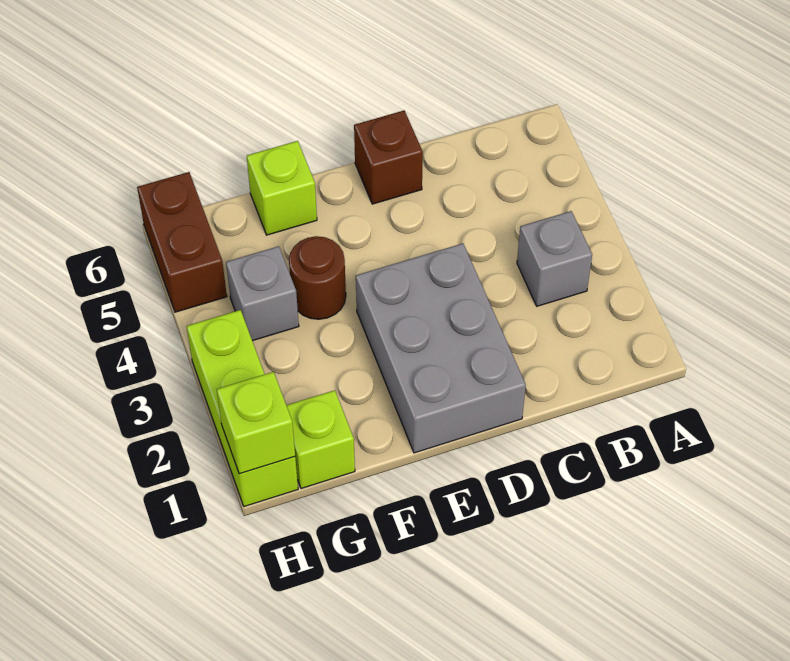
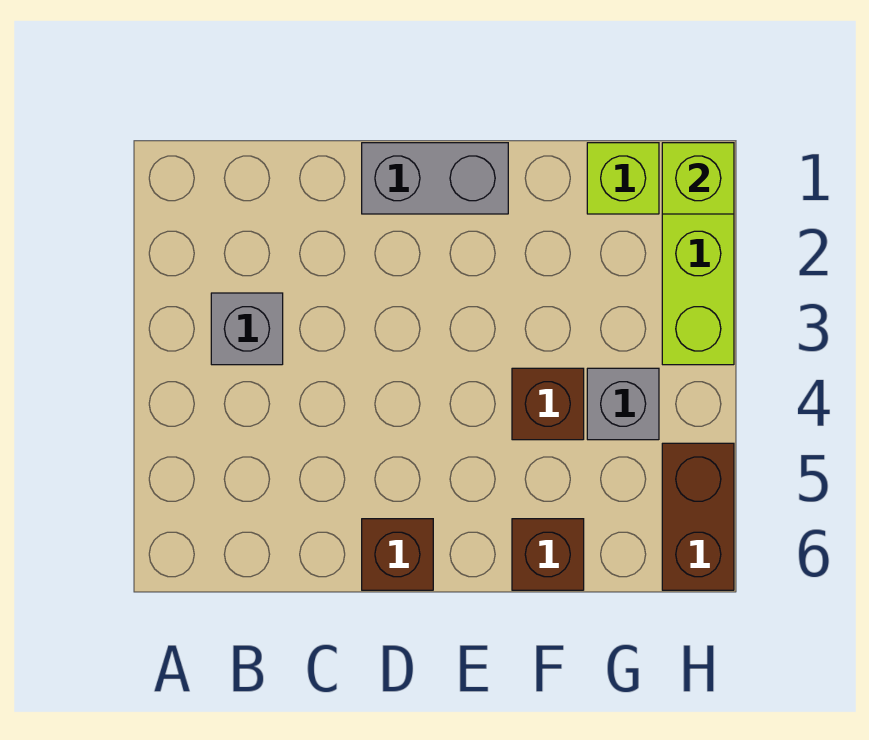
grey 2x3 brick [356,243,526,453] -> grey 1x2 brick [362,143,508,214]
brown 1x1 round brick [289,236,346,319] -> brown 1x1 brick [512,368,584,440]
lime 1x1 brick [247,141,317,235] -> brown 1x1 brick [512,519,584,590]

